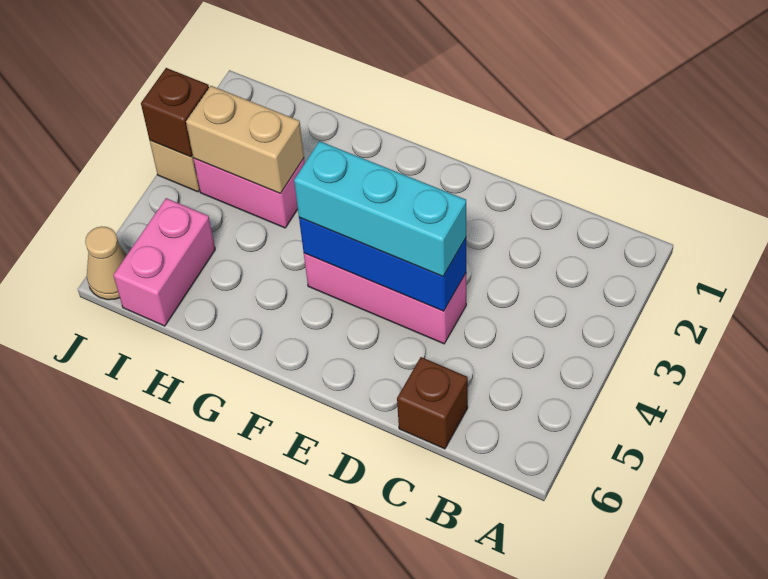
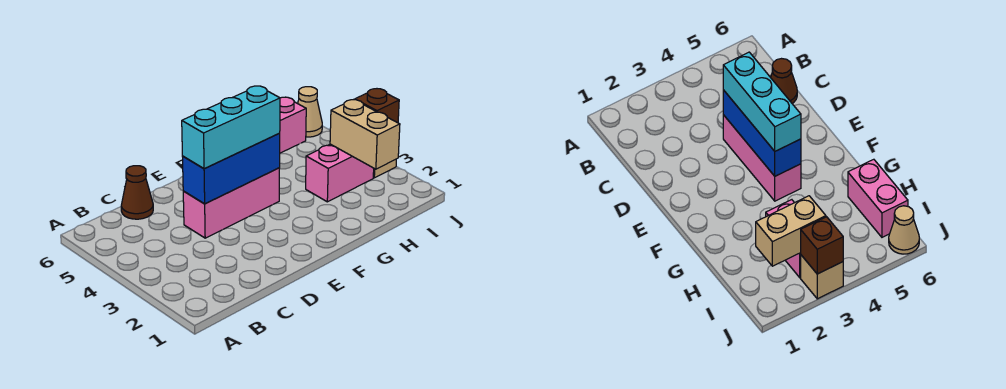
brown 1x1 brick [397,357,468,449] -> brown 1x1 cone [121,166,153,219]
tan 1x2 brick [186,86,304,194] -> tan 1x2 brick turned to [330,100,400,169]
pink 1x2 brick [113,198,215,326] -> pink 1x2 brick turned to [280,97,306,153]

